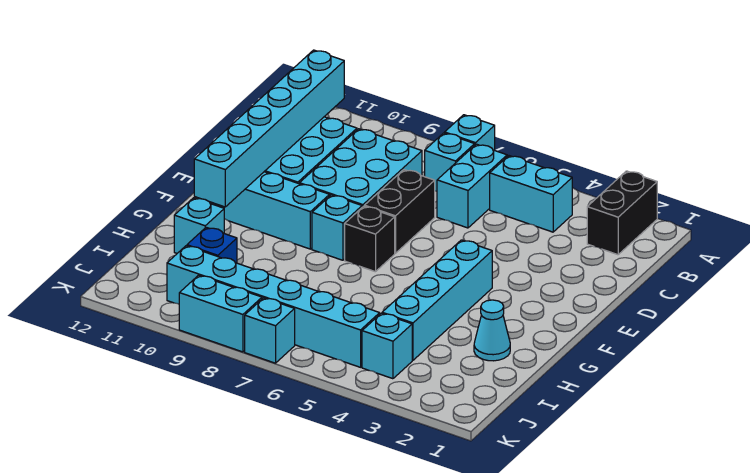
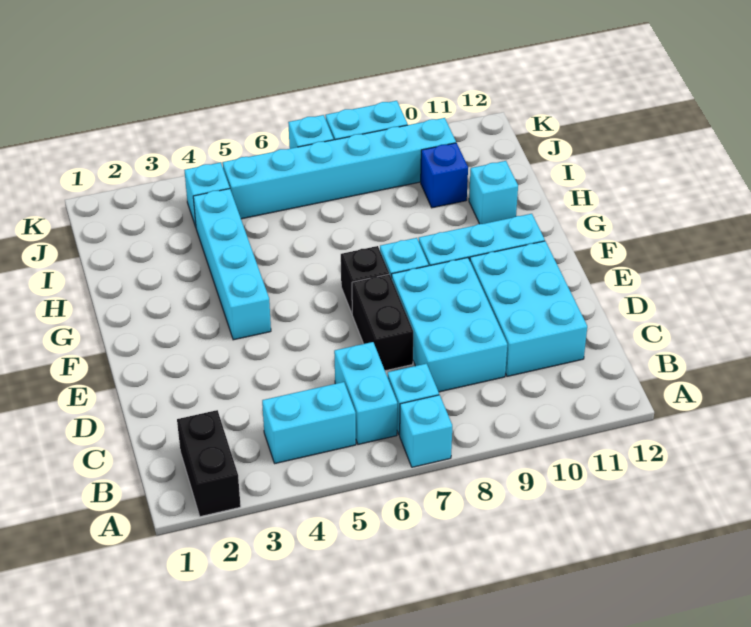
cyan 1x6 brick [194,50,344,207] -> none
cyan 1x1 cone [474,300,510,361] -> none

